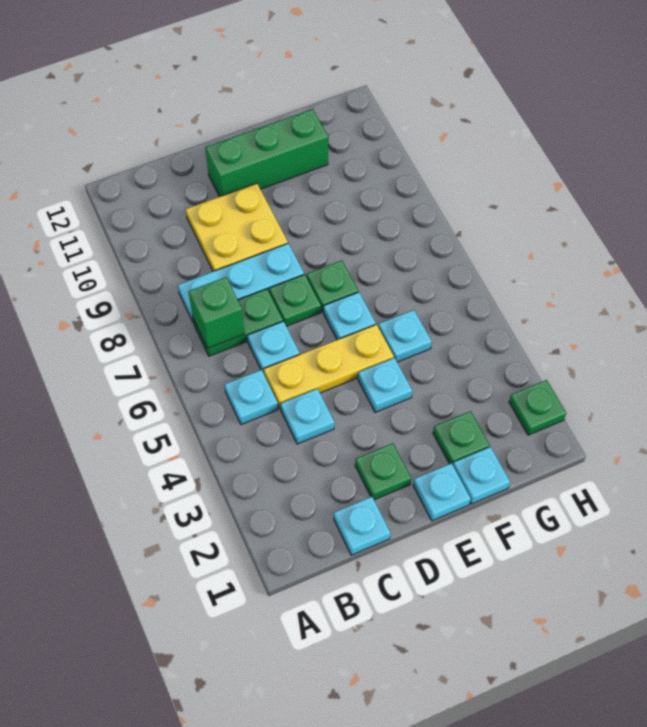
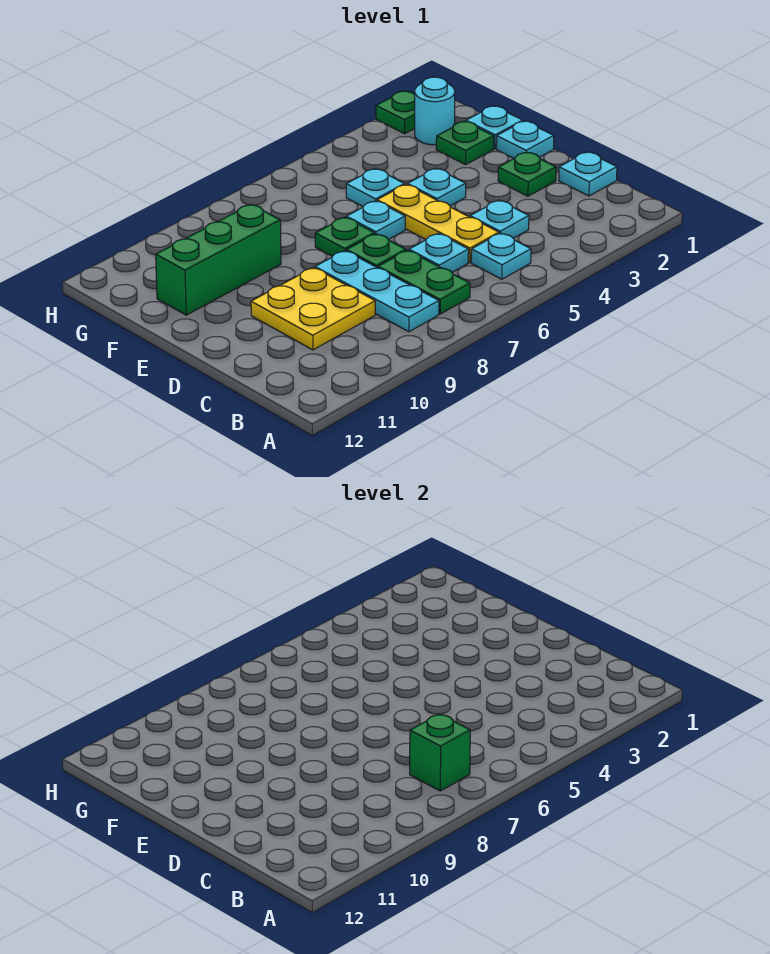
green 1x3 brick [205,109,328,197] -> green 1x3 brick turned to [156,204,281,315]
none -> cyan 1x1 round brick [415,77,455,145]

